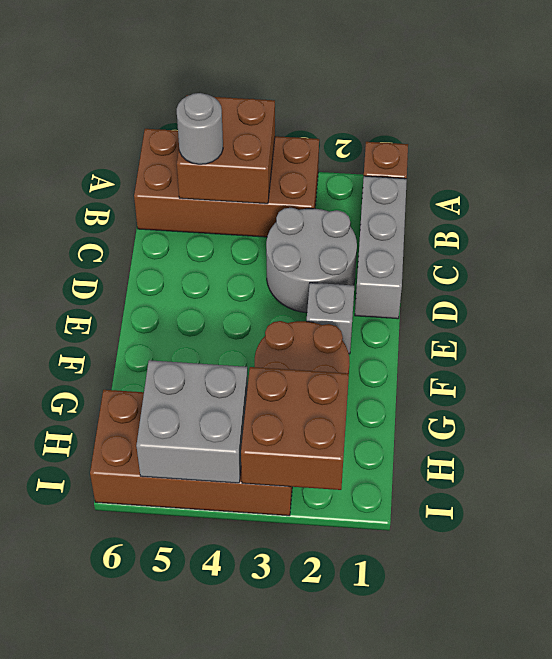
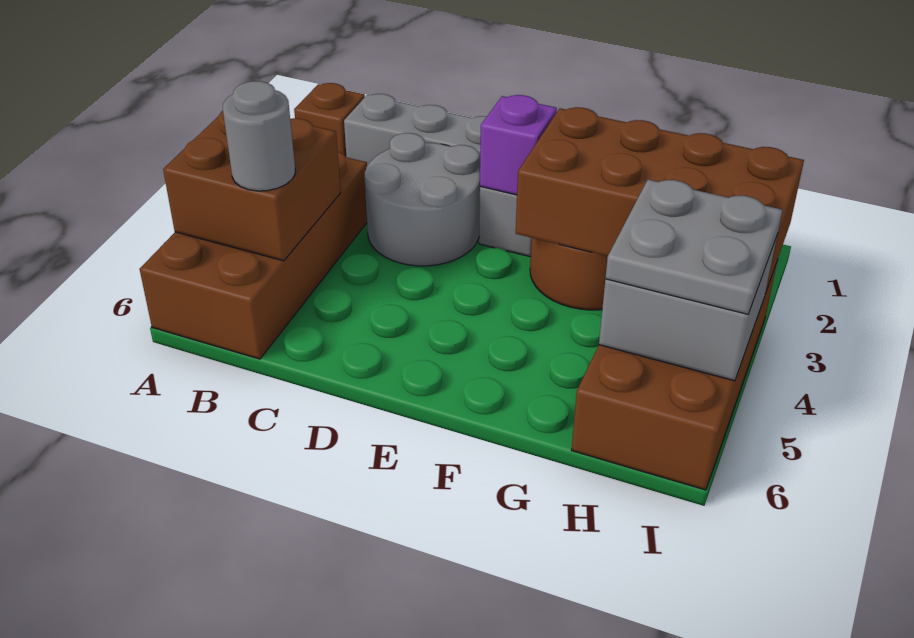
none -> purple 1x1 brick [480,95,557,195]
brown 2x2 brick [241,367,349,490] -> brown 2x4 brick [516,107,804,293]
none -> grey 2x2 plate [605,180,782,314]

